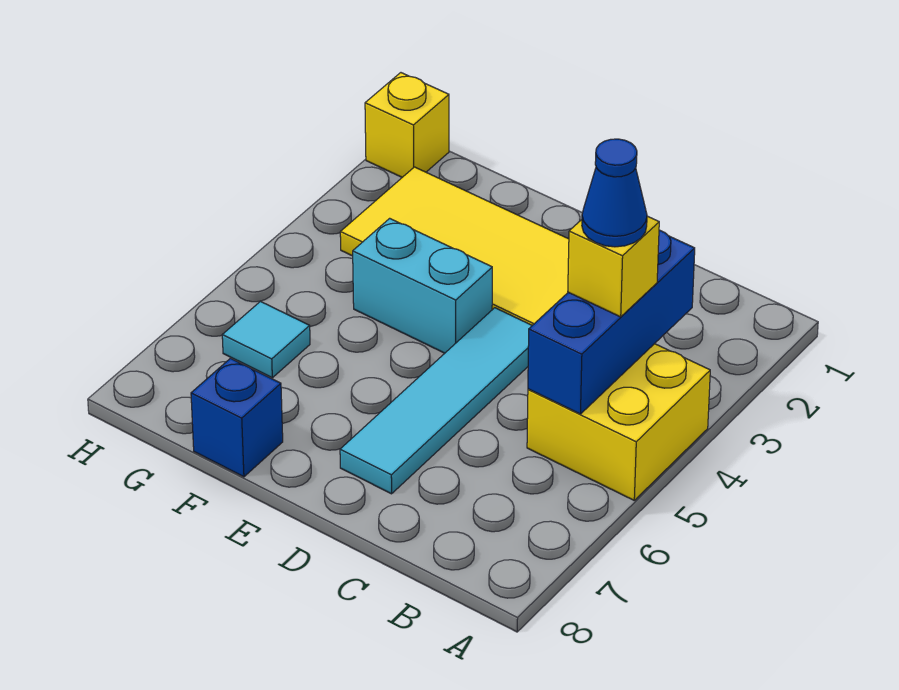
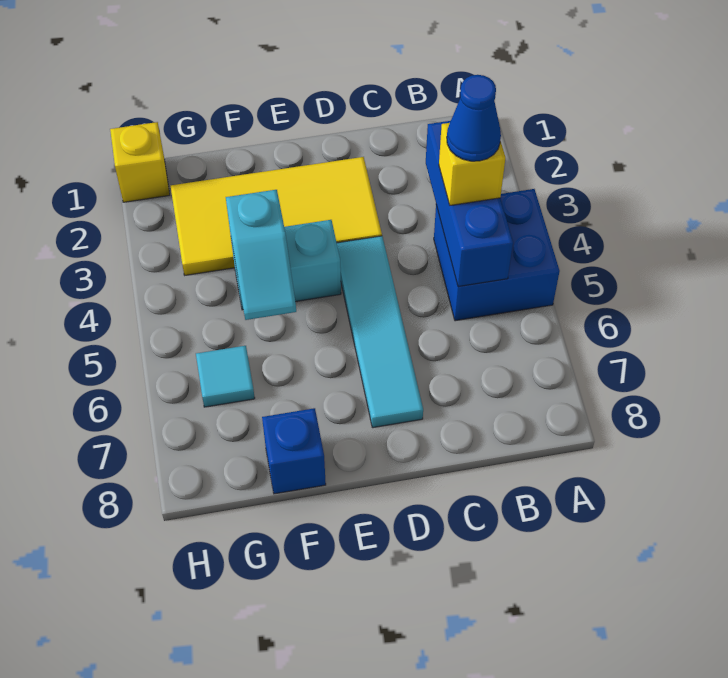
yellow 2x2 brick [527,344,710,500] -> blue 2x2 brick [434,189,560,321]
none -> cyan 1x2 slope [226,190,296,320]

